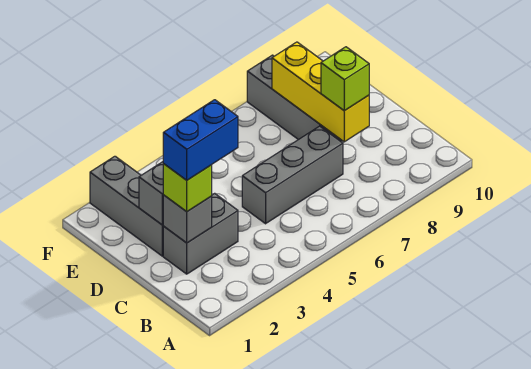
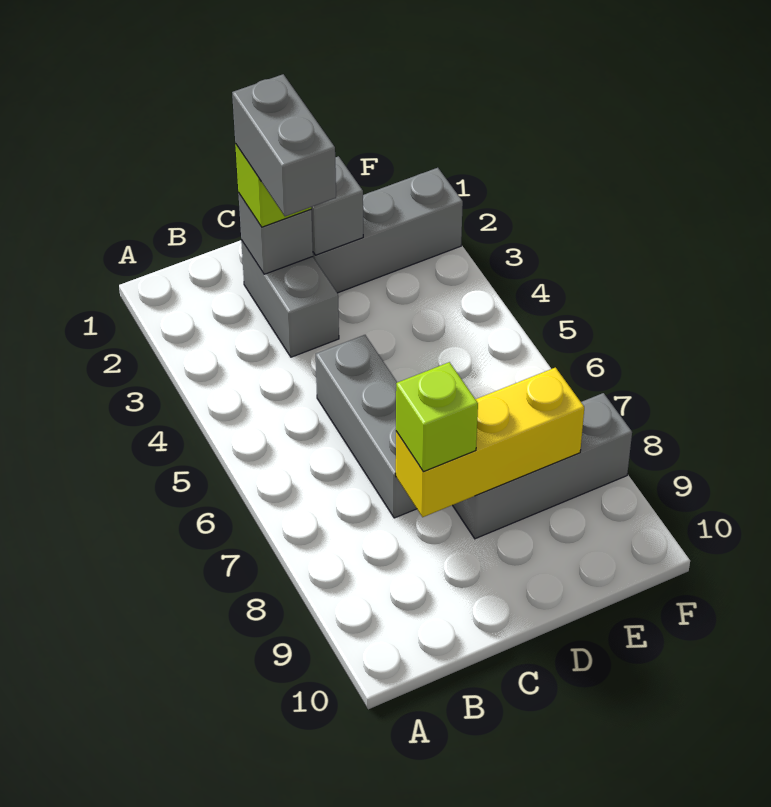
blue 1x2 brick [163,100,238,180] -> grey 1x2 brick [232,74,336,216]

